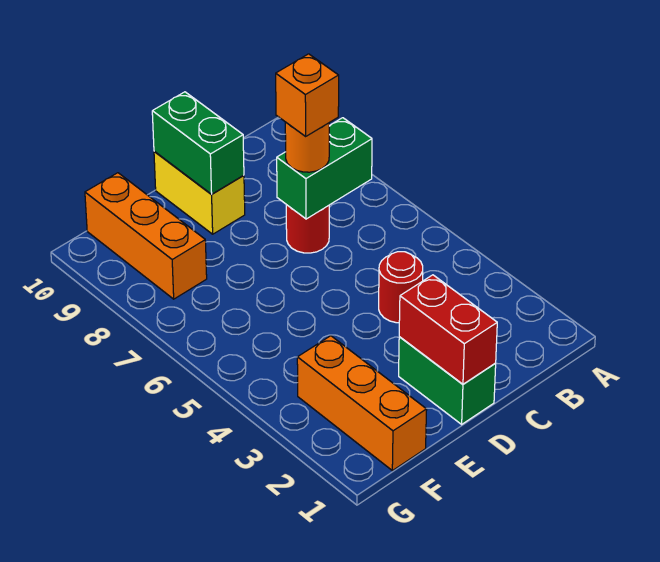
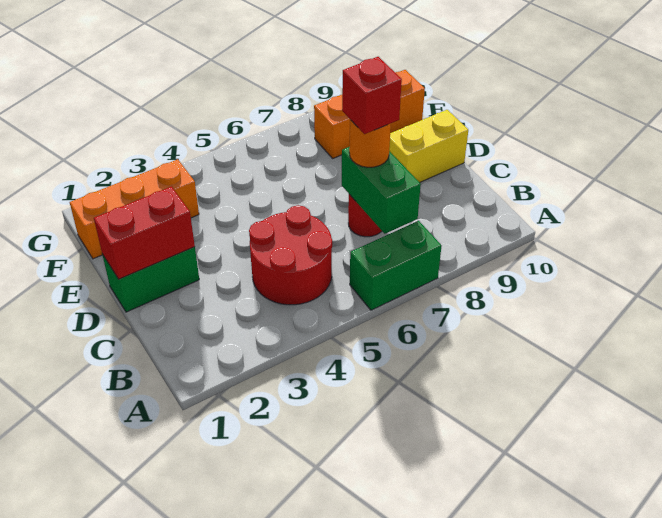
red 1x1 round brick [379,252,423,323] -> red 2x2 round brick [249,205,332,305]
orange 1x1 brick [276,54,339,136] -> red 1x1 brick [342,57,402,134]
green 1x2 brick [152,92,244,194] -> green 1x2 brick moved to [350,221,442,310]

